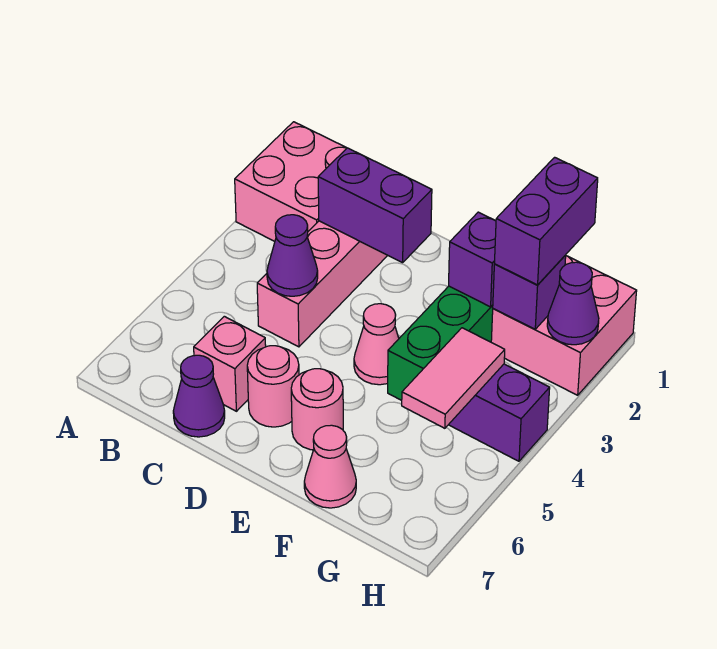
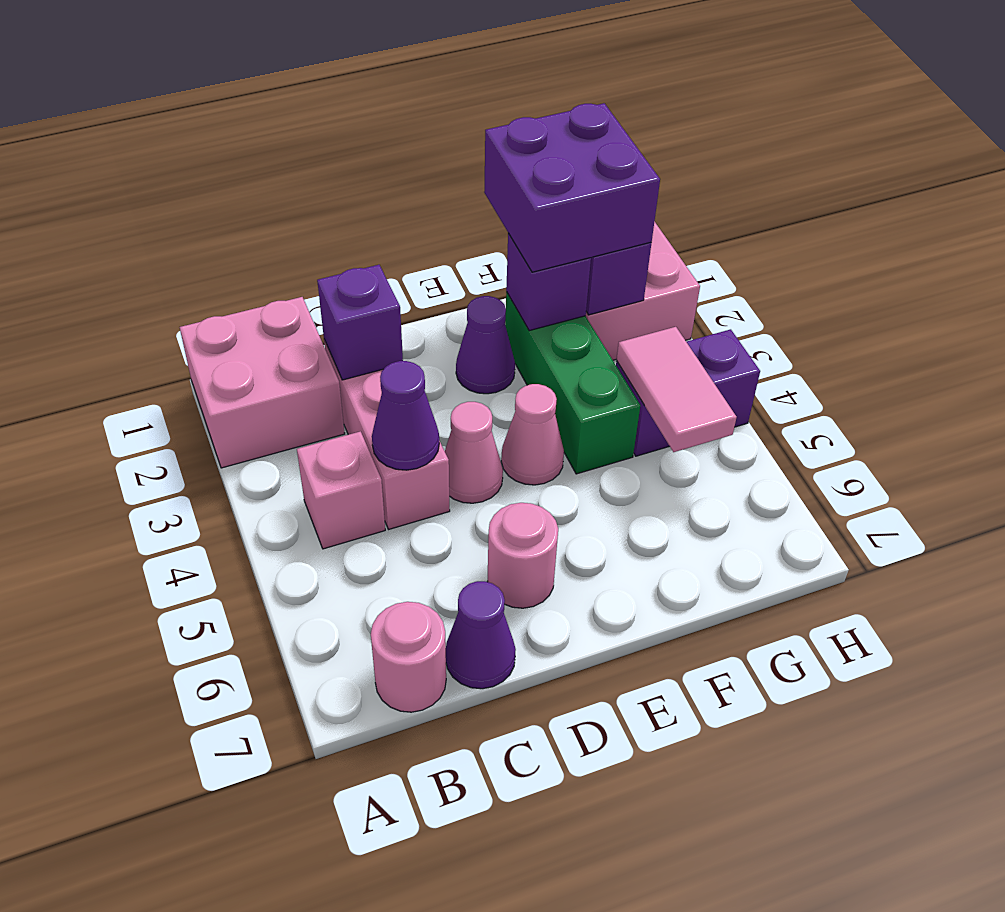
purple 1x2 brick [318,148,432,263] -> purple 1x1 brick [317,265,403,380]
pink 1x1 brick [194,316,266,411] -> pink 1x1 brick moved to [297,431,385,549]
pink 1x1 round brick [291,369,343,450] -> pink 1x1 round brick moved to [371,602,446,712]
pink 1x1 cone [304,425,356,508] -> pink 1x1 cone moved to [445,402,503,503]
purple 1x2 brick [494,157,598,285] -> purple 2x2 brick [484,103,660,272]
purple 1x1 cone [547,262,599,345] -> purple 1x1 cone moved to [456,296,515,394]

